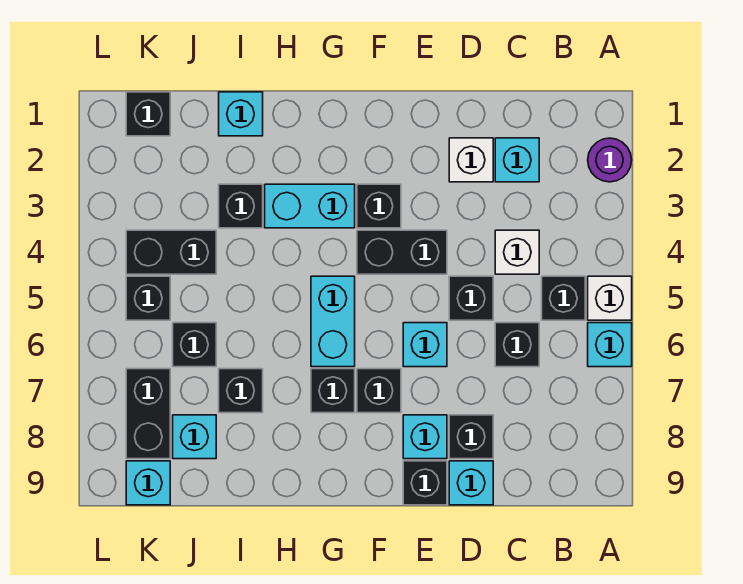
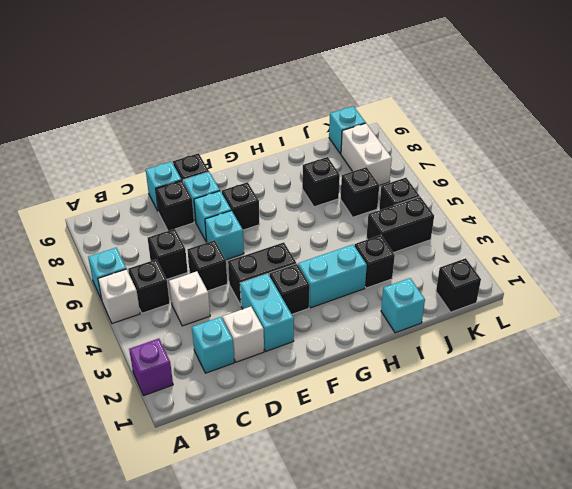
purple 1x1 round brick [588,138,632,182] -> purple 1x1 brick [129,339,173,395]
cyan 1x2 brick [311,276,355,367] -> cyan 1x2 brick moved to [240,274,294,351]
black 1x1 brick [311,369,355,413] -> none
cyan 1x1 brick [173,415,216,459] -> cyan 1x1 brick moved to [194,191,231,242]
black 1x2 brick [126,369,170,459] -> white 1x2 brick [341,123,392,185]

